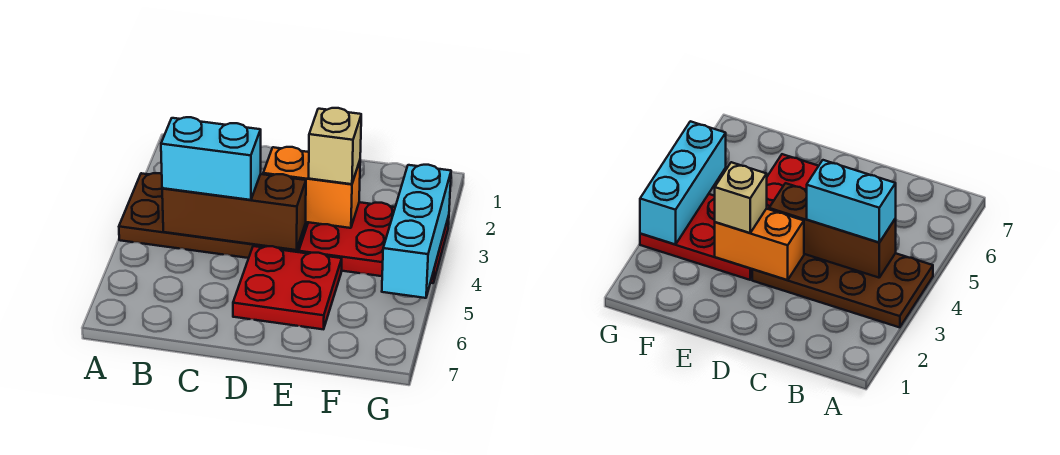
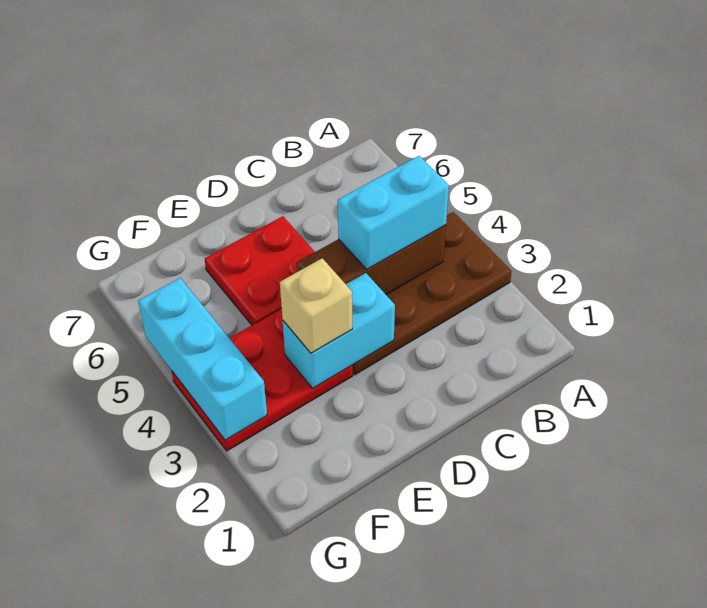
orange 1x2 brick [263,147,360,228] -> cyan 1x2 brick [283,273,395,388]

